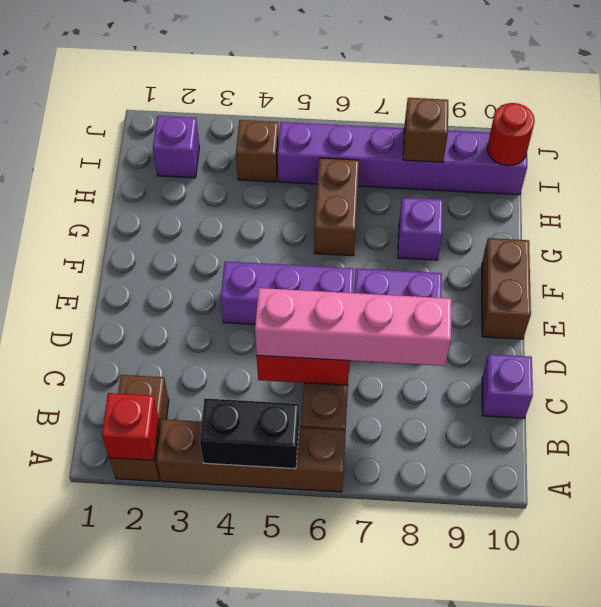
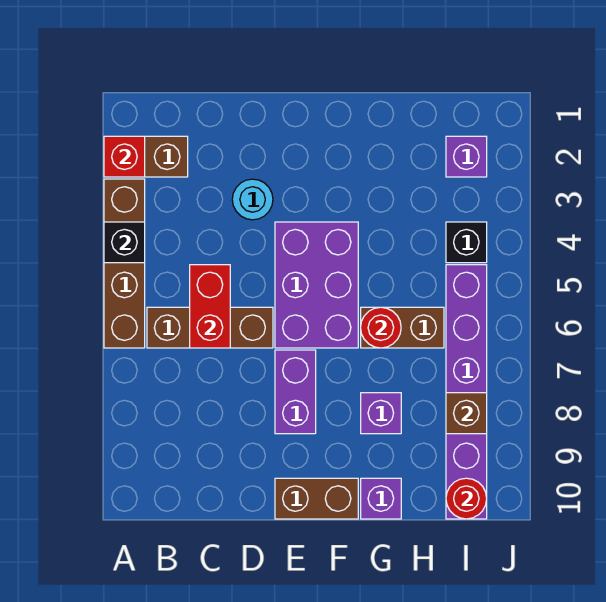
black 1x2 brick [200,398,299,469] -> black 1x1 brick [104,222,145,263]
pink 1x4 brick [255,288,451,366] -> none
purple 1x1 brick [482,354,533,418] -> purple 1x1 brick moved to [361,478,401,519]
none -> cyan 1x1 round brick [232,179,273,220]
purple 1x3 brick [221,262,354,324] -> purple 2x3 brick [275,222,358,348]
none -> red 1x1 round brick [361,307,401,348]
brown 1x1 brick [236,120,279,182] -> black 1x1 brick [446,222,487,263]

